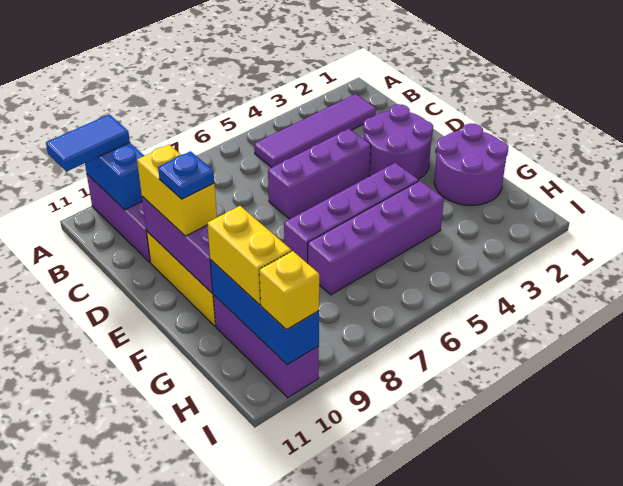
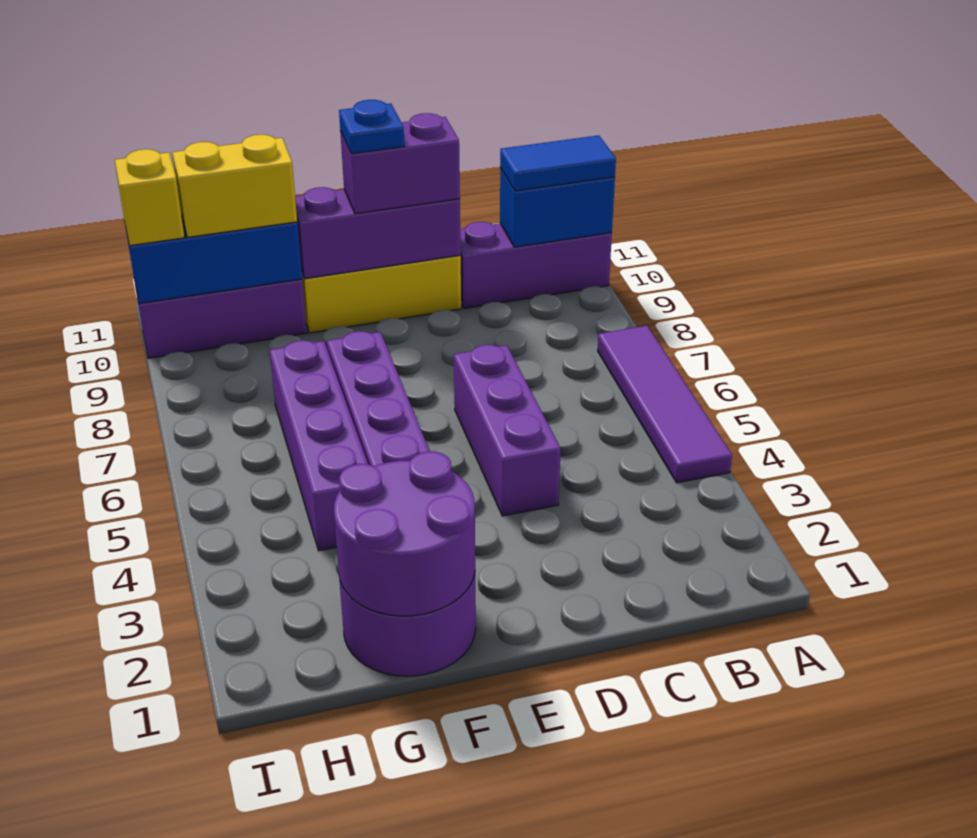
blue 1x2 tile [46,114,130,172] -> blue 1x2 tile turned to [500,135,616,191]
purple 1x4 tile [254,94,376,167] -> purple 1x4 tile moved to [598,326,732,483]
purple 2x2 round brick [363,104,433,180] -> purple 2x2 round brick moved to [334,452,475,616]
yellow 1x2 brick [137,145,217,236] -> purple 1x2 brick [340,113,460,214]

